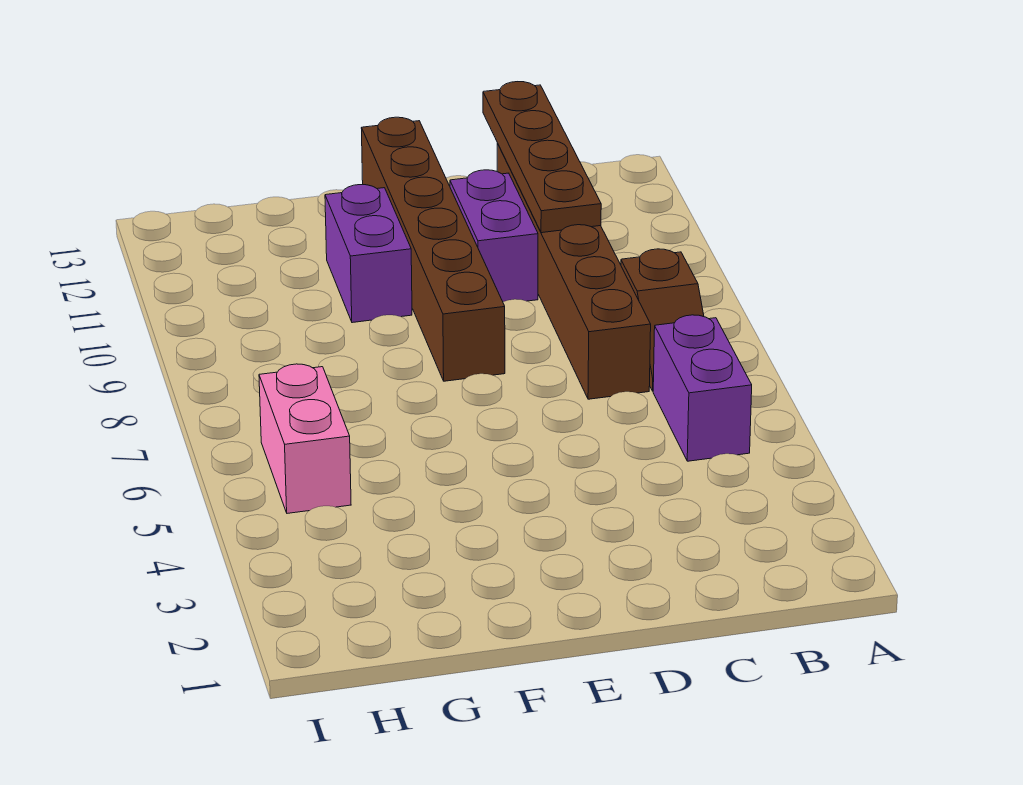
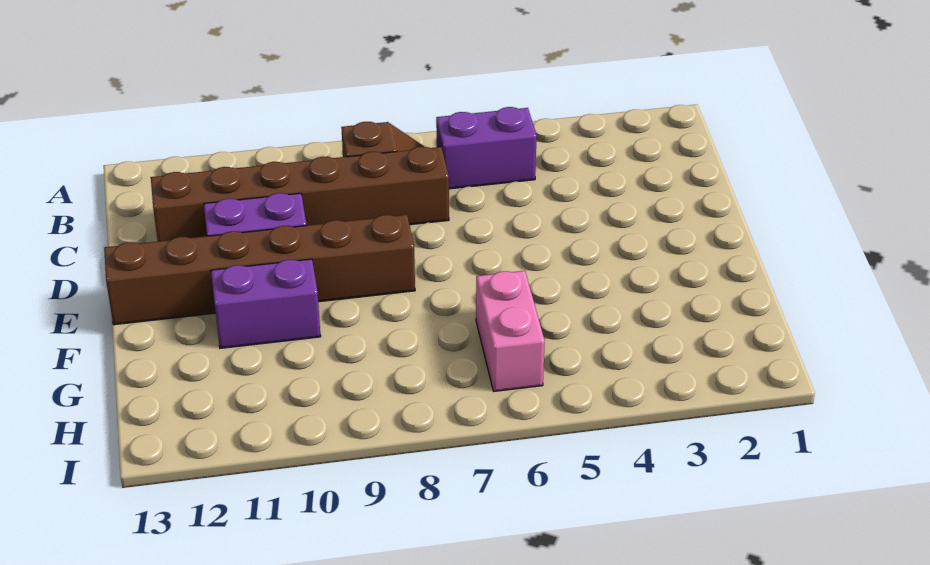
brown 1x4 plate [483,82,601,233] -> none
pink 1x2 brick [259,364,351,513] -> pink 1x2 brick turned to [476,271,545,391]

